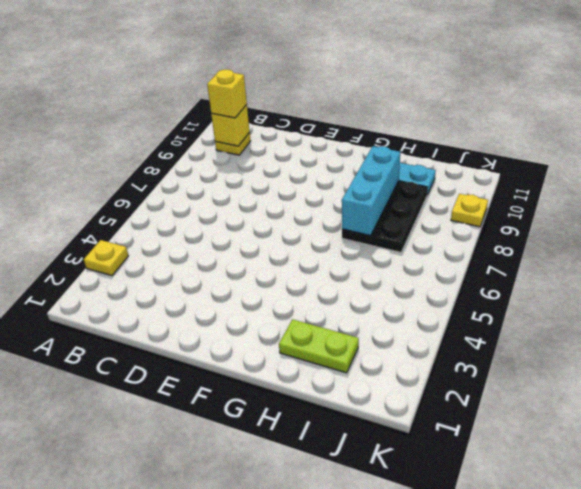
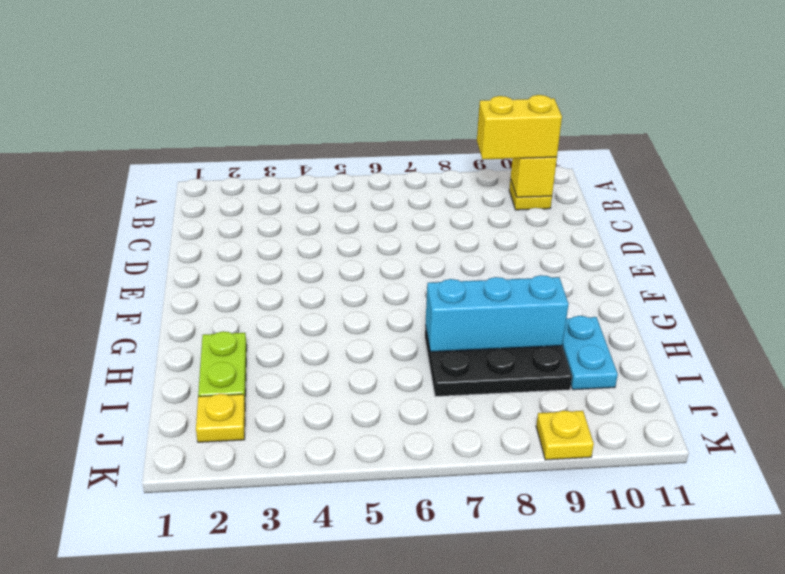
yellow 1x1 plate [84,240,128,276] -> yellow 1x1 plate moved to [196,394,245,442]
yellow 1x1 brick [207,69,247,118] -> yellow 1x2 brick [477,95,562,160]

